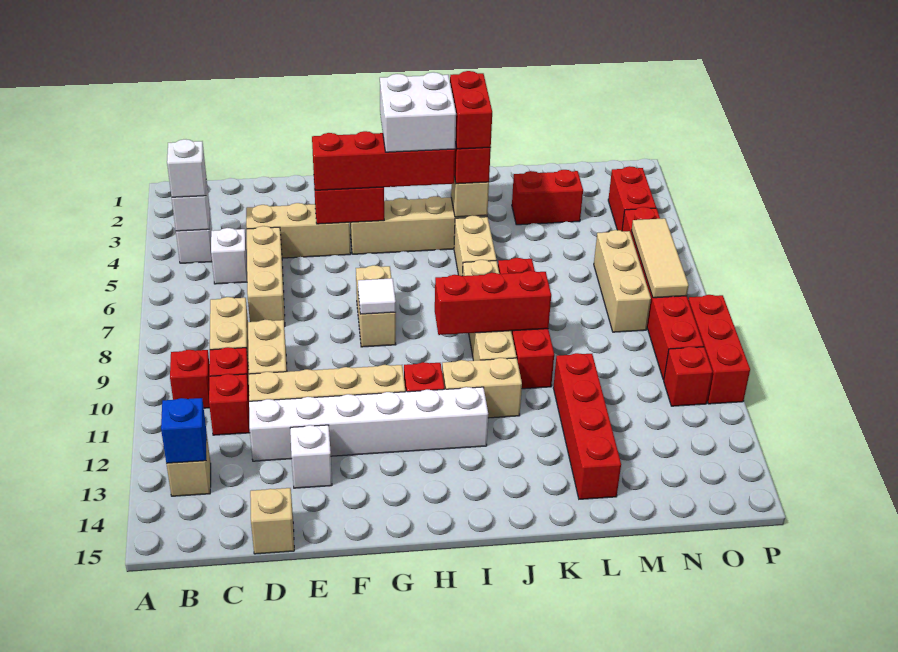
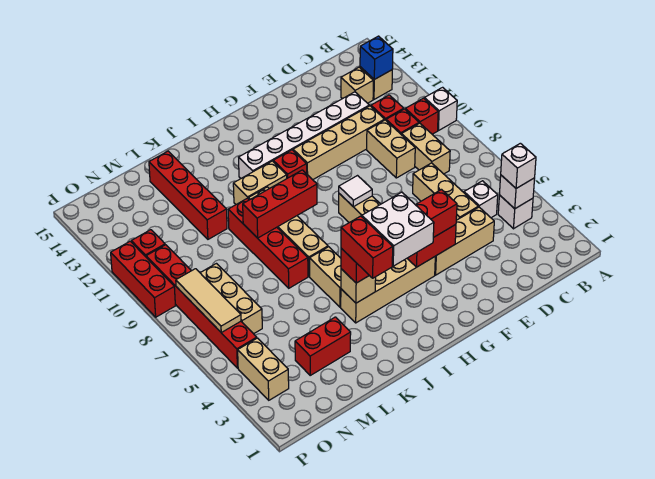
tan 1x1 brick [250,488,294,554] -> tan 1x1 brick moved to [341,67,373,103]
white 1x1 brick [290,425,332,488] -> white 1x1 brick moved to [424,87,457,131]
red 1x2 brick [608,166,656,231] -> tan 1x2 brick [238,338,289,400]

